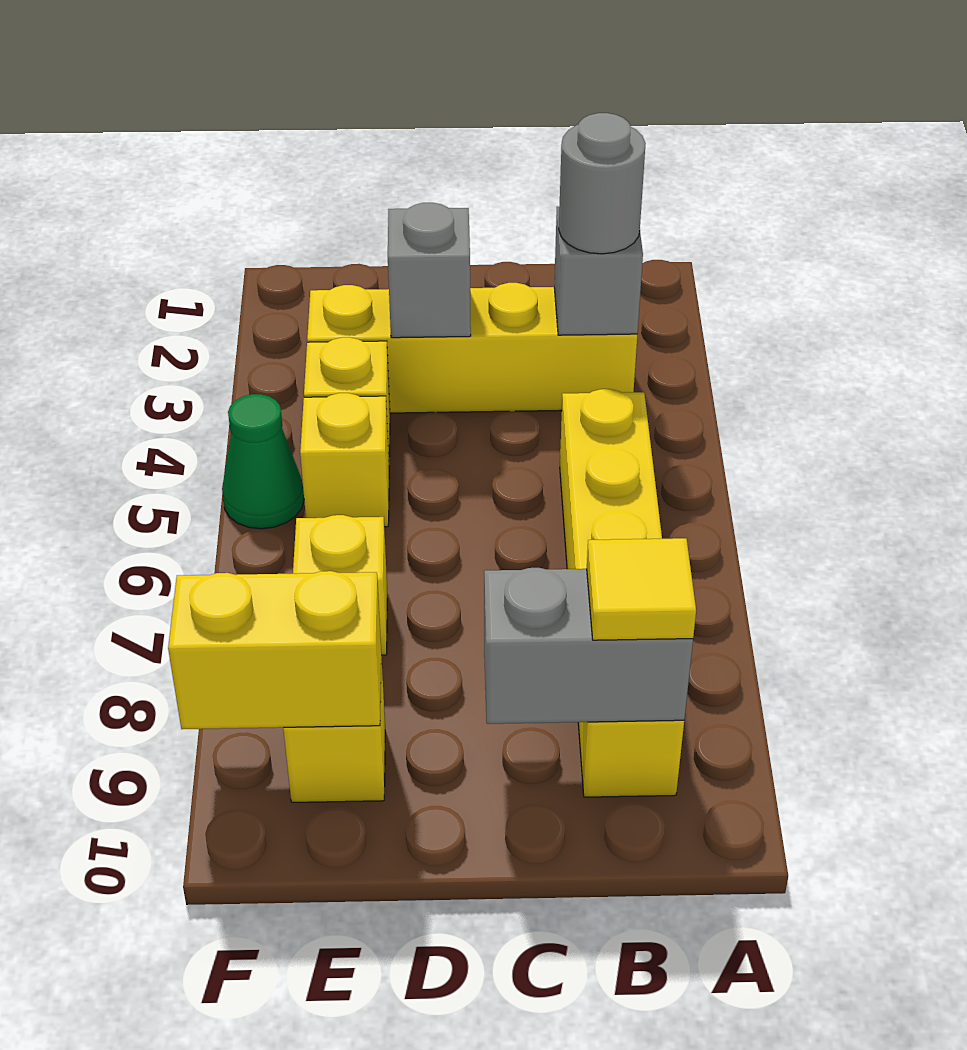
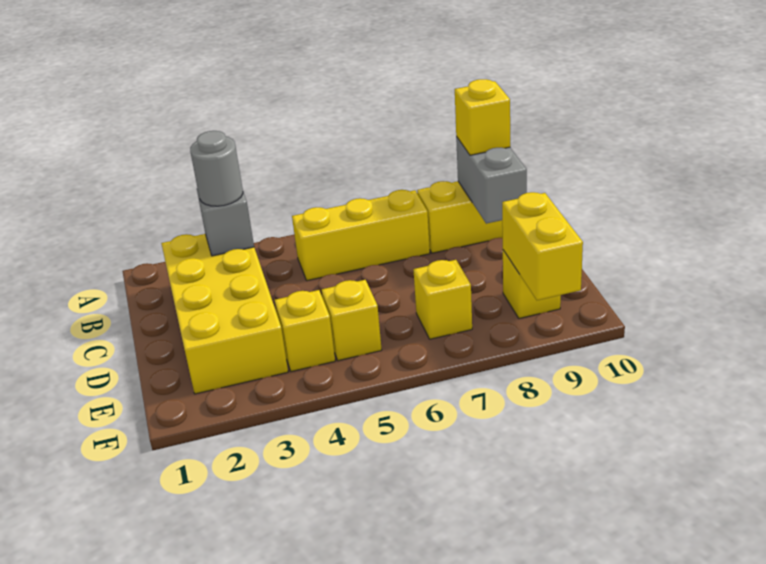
yellow 1x4 brick [307,283,637,413] -> yellow 2x4 brick [161,234,288,394]
yellow 1x1 tile [587,538,696,640] -> yellow 1x1 brick [455,79,510,155]
grey 1x1 brick [388,203,471,338] -> none
green 1x1 cone [222,394,304,529] -> none

